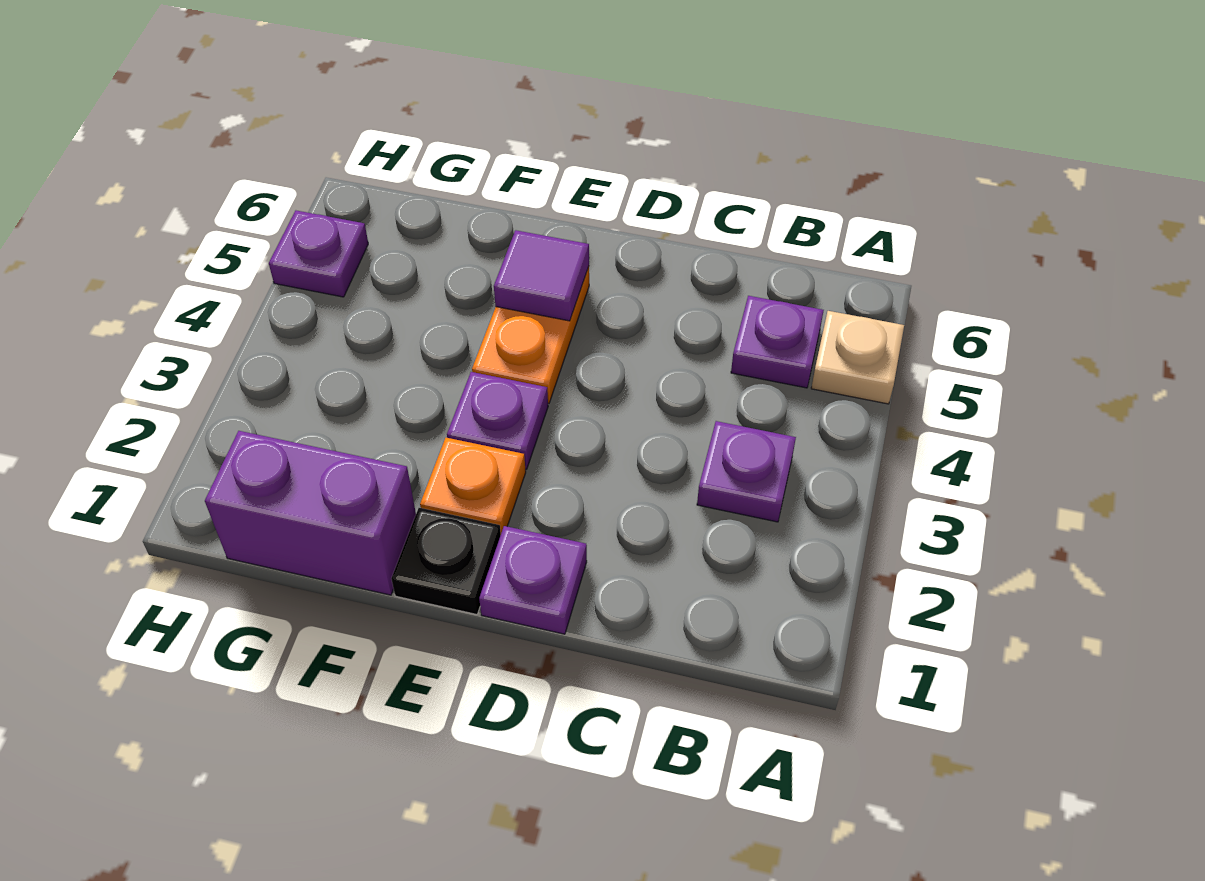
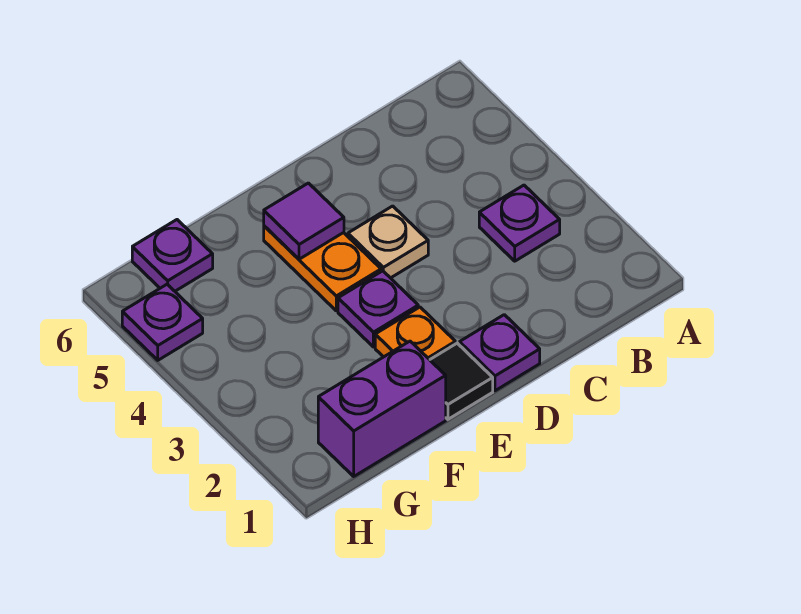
tan 1x1 plate [811,311,904,404] -> tan 1x1 plate moved to [348,206,428,278]
purple 1x1 plate [731,296,824,388] -> purple 1x1 plate moved to [132,220,213,291]
black 1x1 plate [391,508,501,614] -> black 1x1 tile [430,343,493,419]

